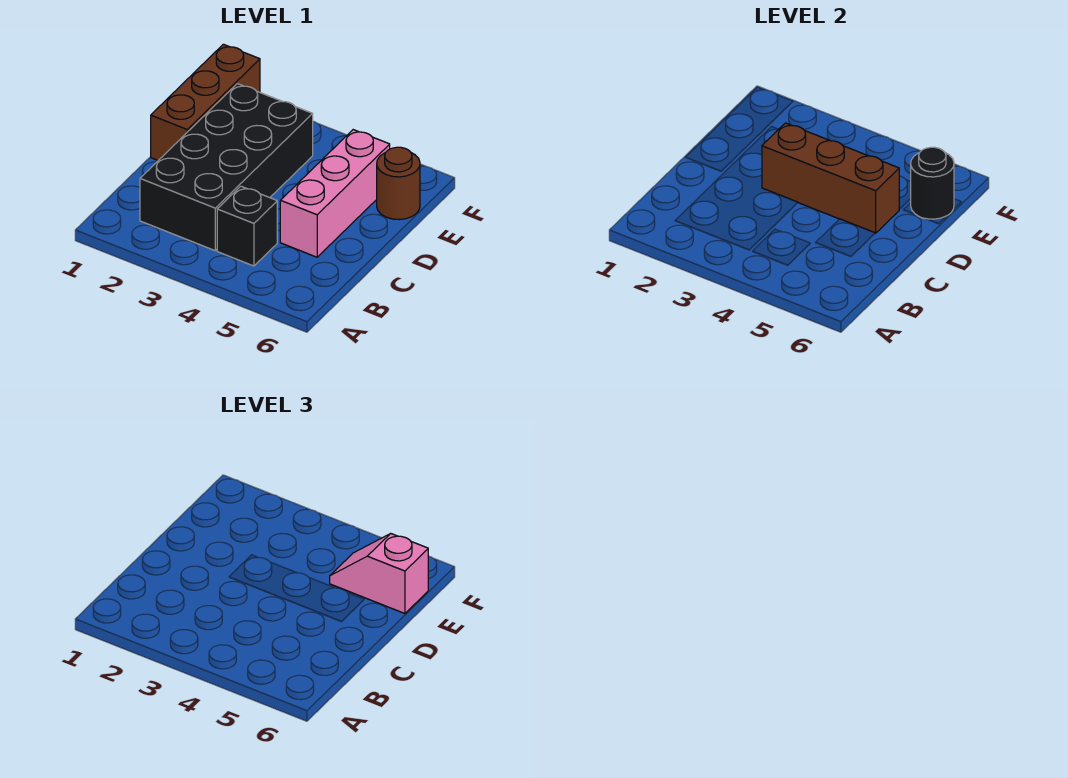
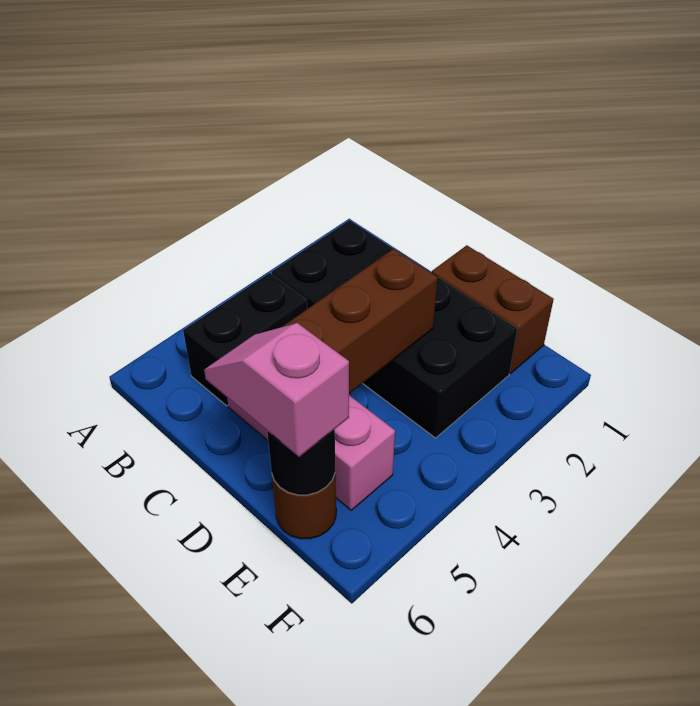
black 1x1 brick [217,186,277,266] -> black 1x2 brick [183,273,307,406]
brown 1x3 brick [151,44,260,160] -> brown 1x2 brick [432,245,554,373]
pink 1x2 slope [330,534,428,614] -> pink 1x2 slope turned to [204,323,349,457]

